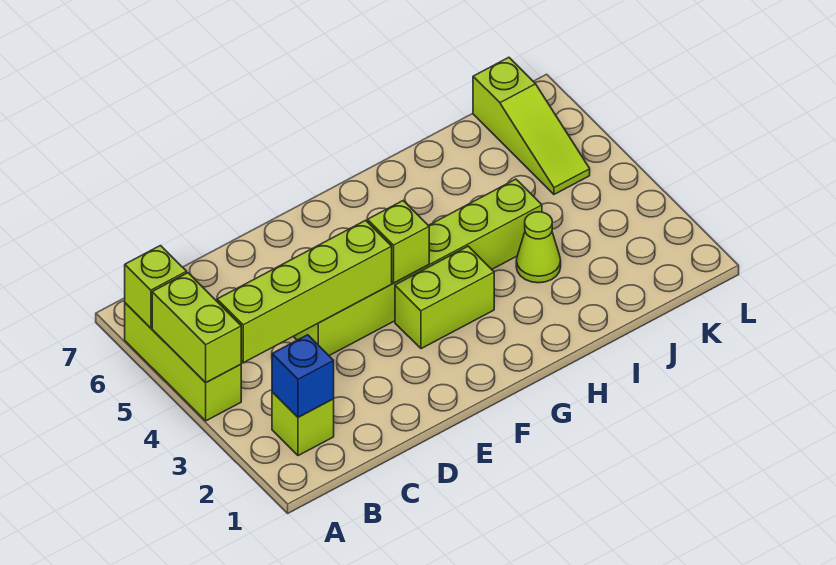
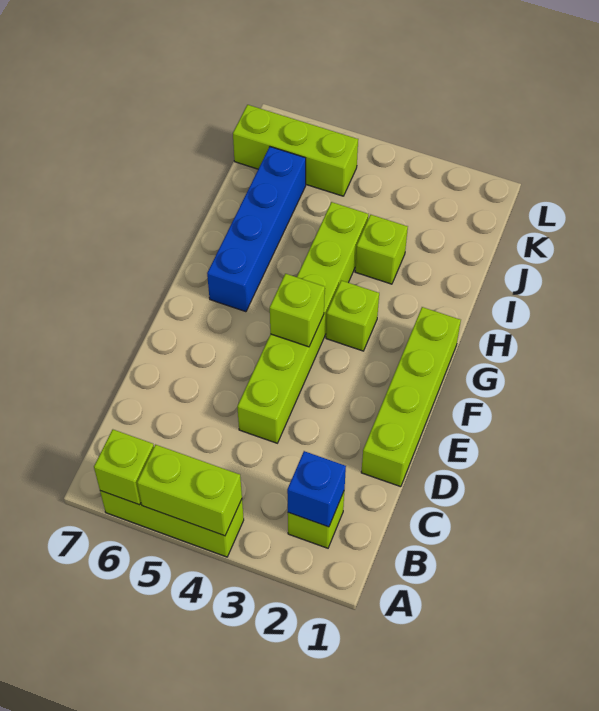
lime 1x4 brick [217,220,392,363] -> lime 1x4 brick moved to [361,307,461,487]
lime 1x2 brick [395,246,494,349] -> lime 1x1 brick [326,281,379,351]
none -> blue 1x4 brick [207,147,306,312]
lime 1x1 cone [516,212,561,283] -> lime 1x1 brick [355,215,408,284]
lime 1x3 slope [473,57,590,194] -> lime 1x3 brick [233,105,358,196]

